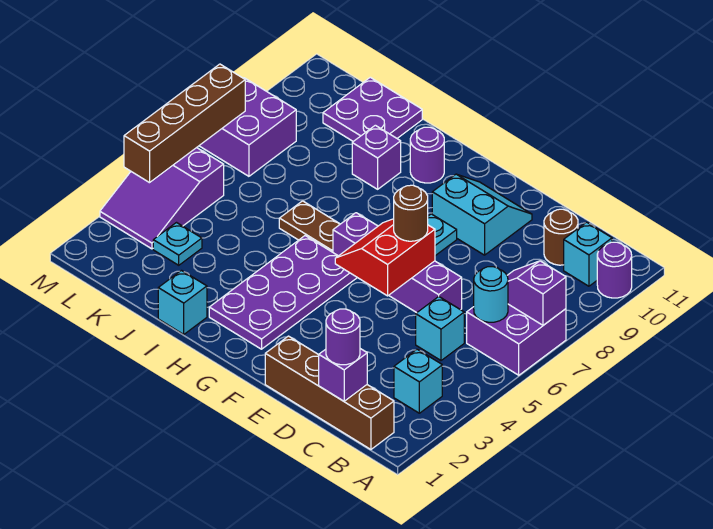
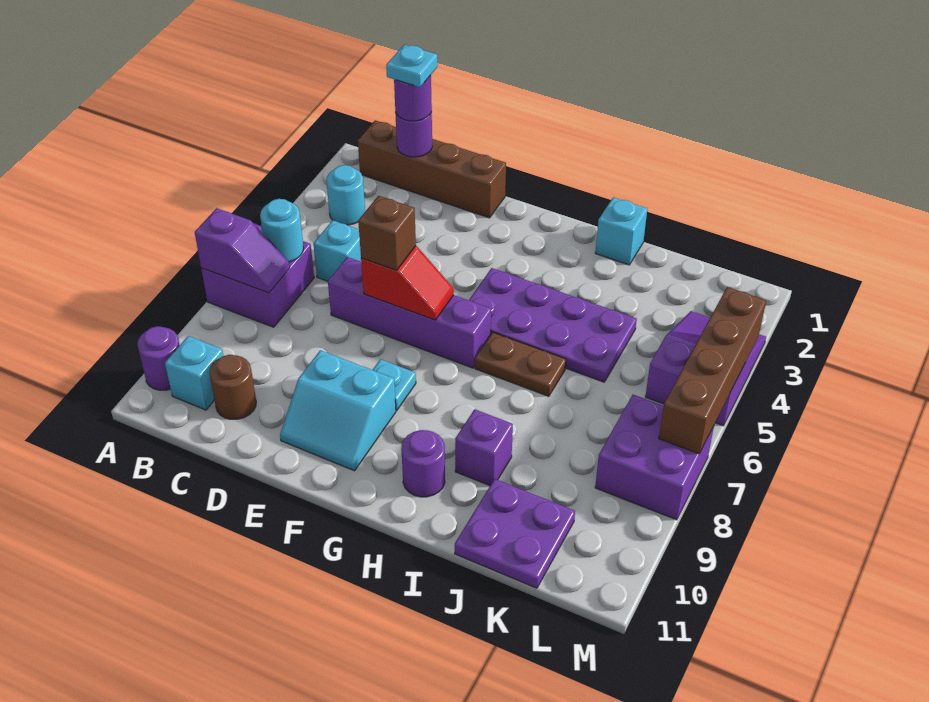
cyan 1x1 brick [394,349,442,413] -> cyan 1x1 round brick [326,165,365,225]
purple 1x1 brick [319,349,367,401] -> purple 1x1 round brick [395,112,432,157]
red 2x2 slope [335,219,435,296] -> red 1x2 slope [361,246,454,320]
brown 1x1 round brick [394,185,428,241] -> brown 1x1 brick [358,196,416,270]
purple 2x4 plate [209,236,357,349] -> purple 2x4 plate turned to [469,268,637,382]
cyan 1x1 plate [153,223,202,265] -> cyan 1x1 plate moved to [386,45,438,87]

